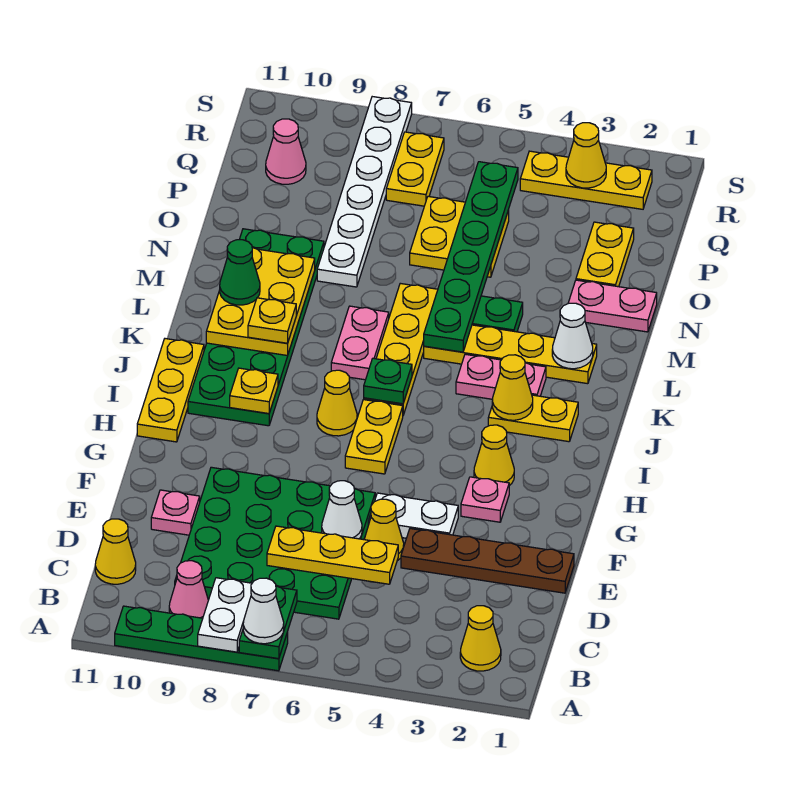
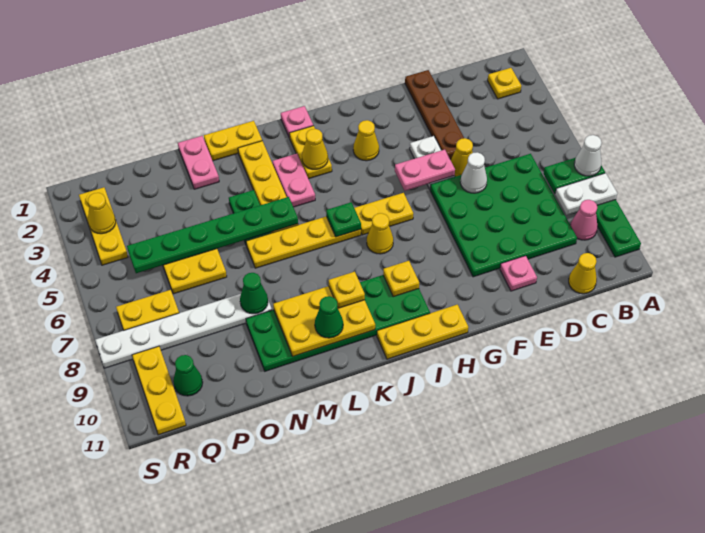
yellow 1x1 cone [460,606,501,671] -> yellow 1x1 plate [488,68,521,99]
yellow 1x3 plate [267,526,398,584] -> yellow 1x3 plate moved to [132,346,186,435]
pink 1x1 plate [461,477,509,522] -> pink 1x1 plate moved to [281,106,313,138]
pink 1x2 plate [331,306,389,380] -> pink 1x2 plate moved to [395,150,455,191]
white 1x1 cone [552,303,593,369] -> none
none -> green 1x1 cone [240,273,268,314]
yellow 1x2 plate [576,222,634,287] -> yellow 1x2 plate moved to [204,121,262,161]
pink 1x1 cone [266,119,306,184] -> green 1x1 cone [173,355,203,396]

